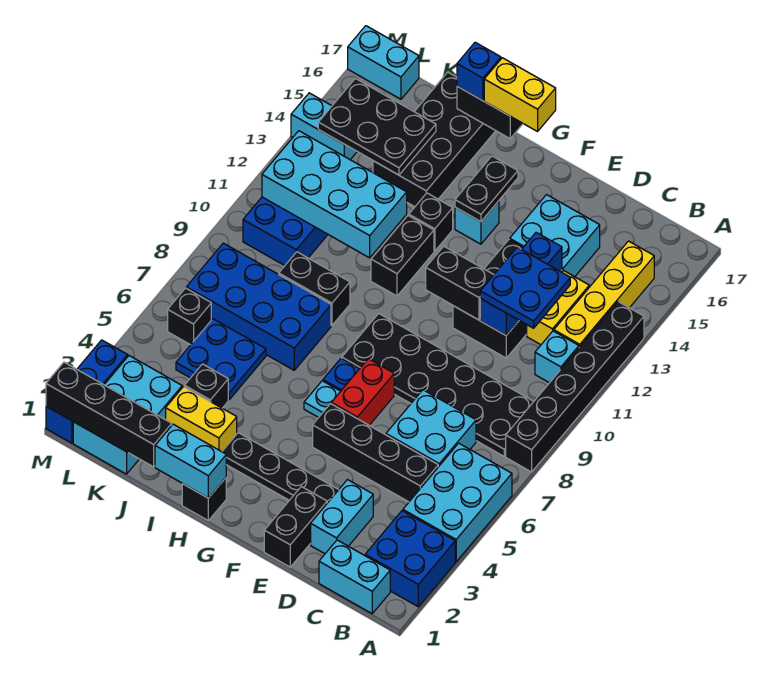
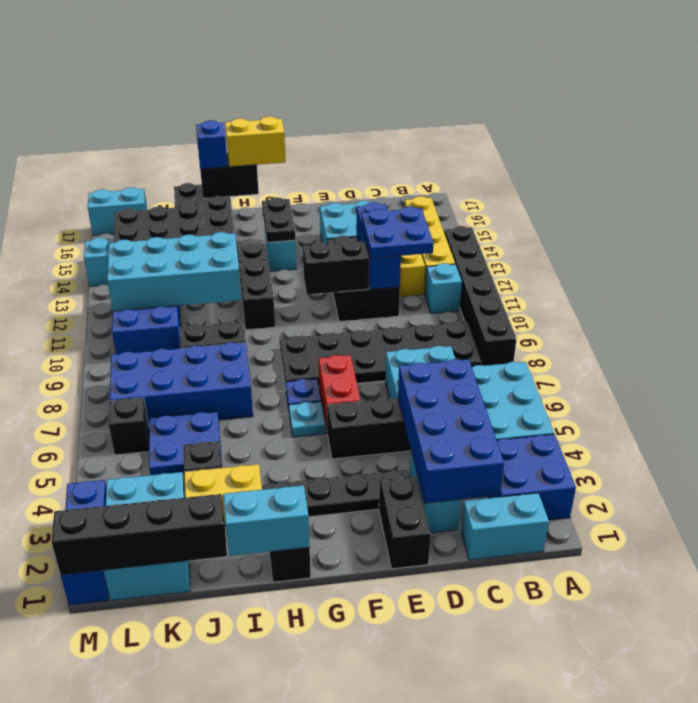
none -> blue 2x4 brick [398,359,504,503]

